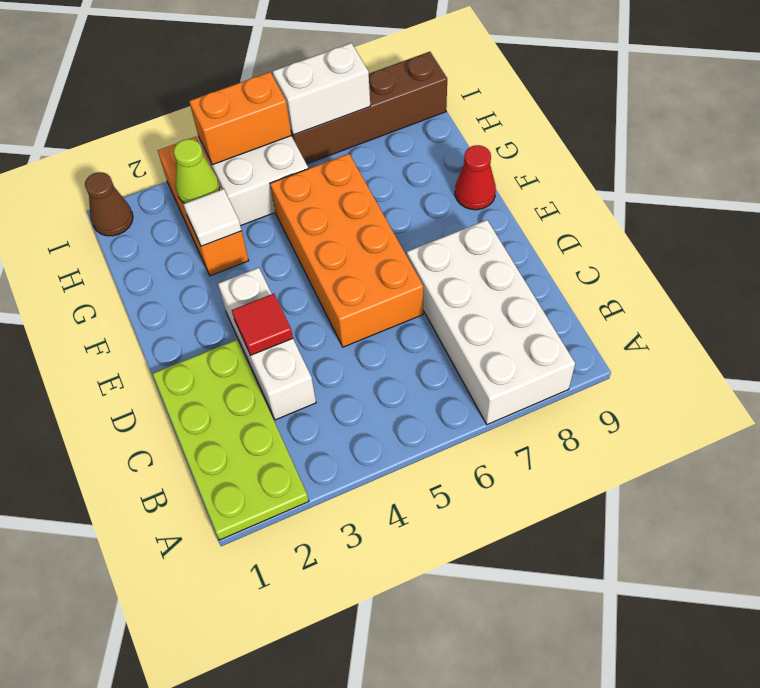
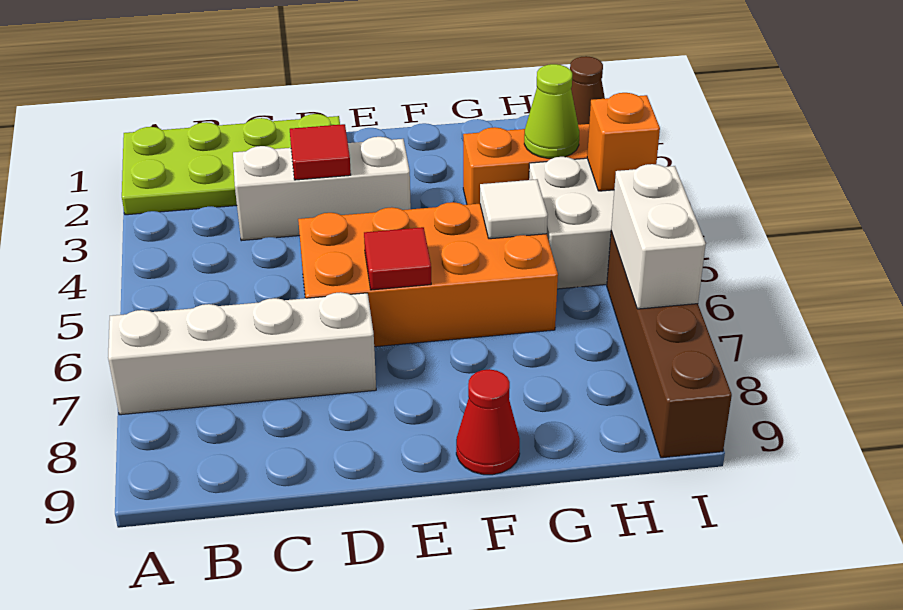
white 2x4 brick [407,220,575,425] -> white 1x4 brick [108,292,376,415]
none -> red 1x1 tile [364,227,431,290]
white 1x1 tile [183,189,242,246] -> white 1x1 tile moved to [480,179,548,239]
orange 1x2 brick [189,72,291,165] -> orange 1x1 brick [587,93,660,191]

